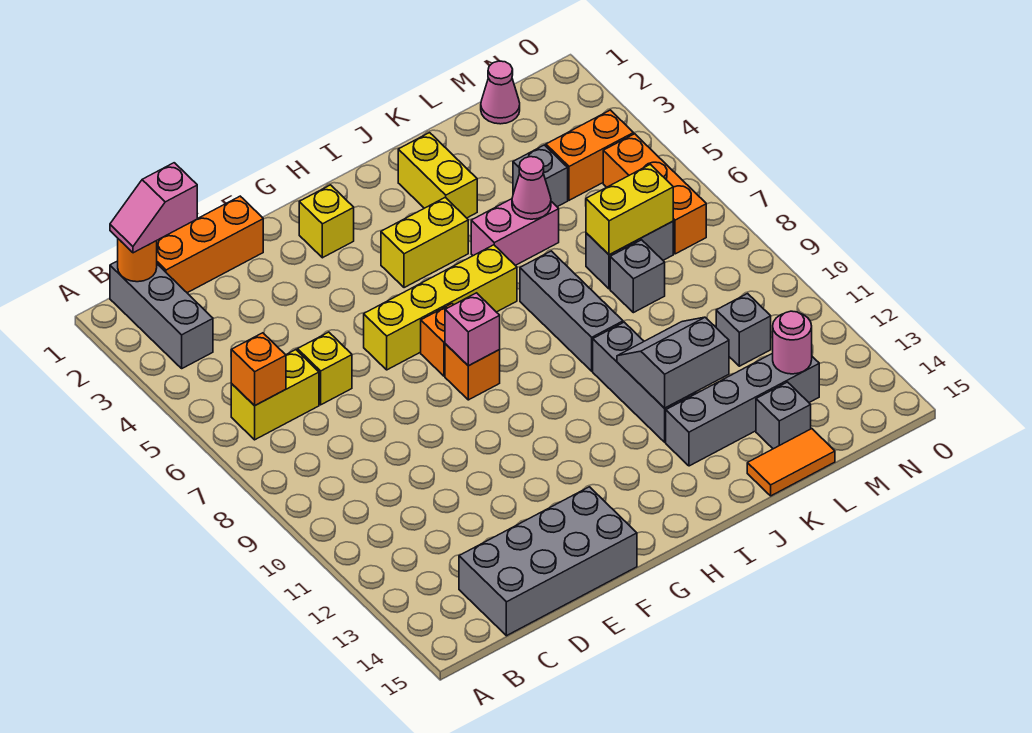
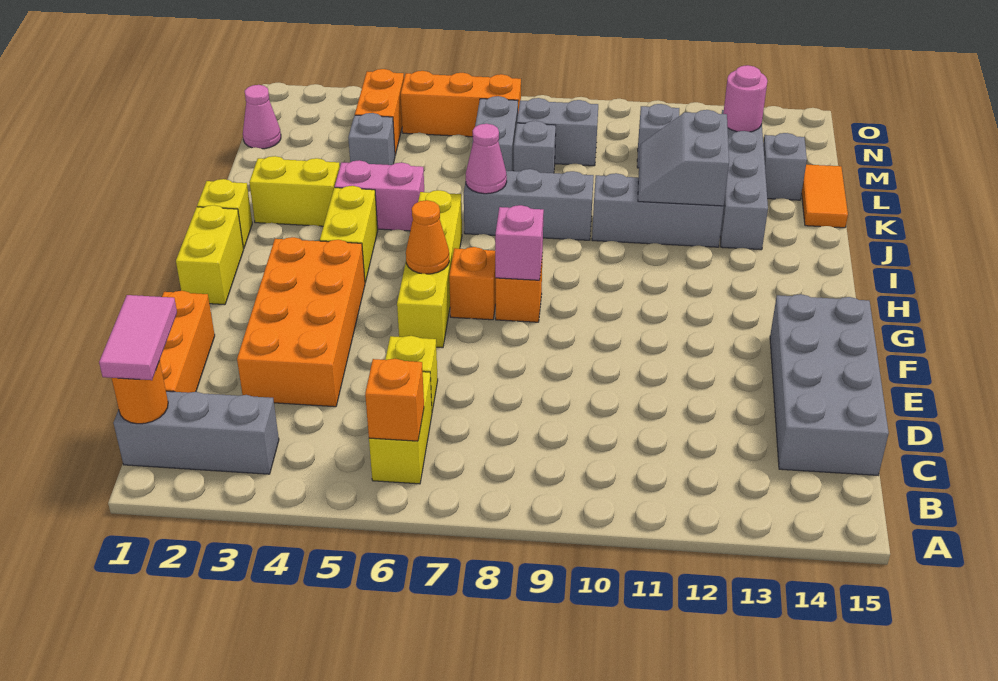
pink 1x2 slope [110,163,197,253] -> pink 1x2 tile [99,295,177,380]
none -> orange 2x4 brick [237,237,365,407]
yellow 1x1 brick [299,185,354,258] -> yellow 1x1 brick moved to [197,179,252,249]
none -> orange 1x1 cone [406,200,449,274]
pink 1x2 brick [471,199,559,265] -> pink 1x2 brick turned to [335,160,424,231]
pink 1x1 cone [512,157,551,219] -> pink 1x1 cone moved to [466,124,507,194]
yellow 1x2 brick [586,164,673,255] -> yellow 1x2 brick moved to [176,205,244,305]
none -> grey 1x2 brick [517,98,598,166]

